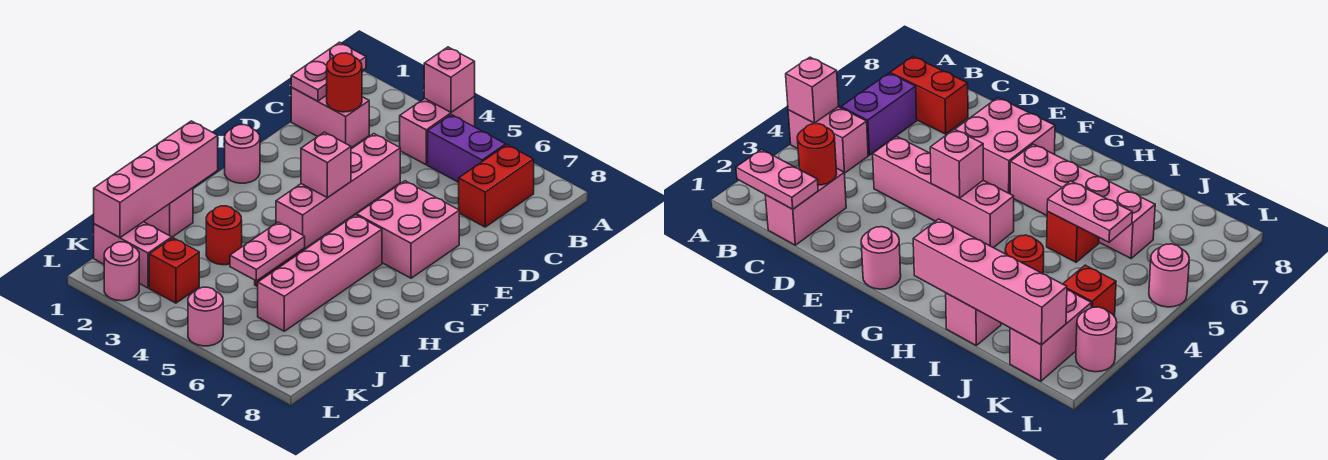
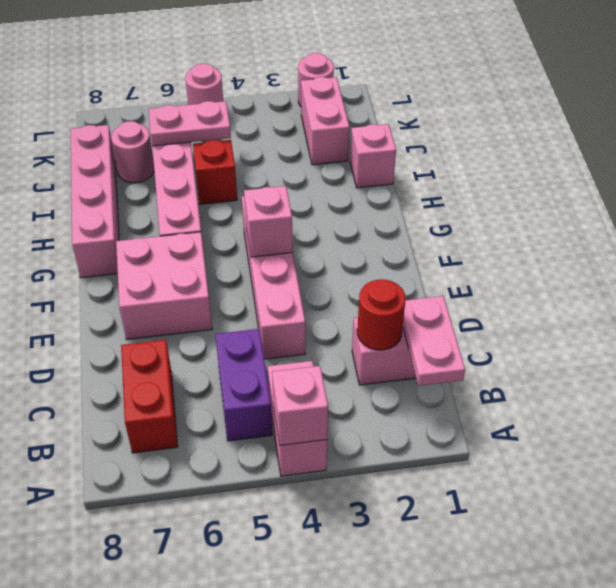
purple 1x2 brick [428,115,506,182] -> purple 1x2 brick turned to [215,329,272,441]
pink 1x1 round brick [225,125,260,183] -> pink 1x1 round brick moved to [111,121,154,183]
pink 1x4 brick [94,121,218,238] -> pink 1x4 brick moved to [71,125,119,278]
red 1x1 round brick [206,206,242,265] -> none
pink 1x2 plate [230,222,305,281] -> pink 1x2 plate turned to [149,101,231,146]
pink 1x2 brick [94,222,172,288] -> pink 1x2 brick turned to [301,77,349,165]
red 1x1 brick [149,238,199,303] -> none

